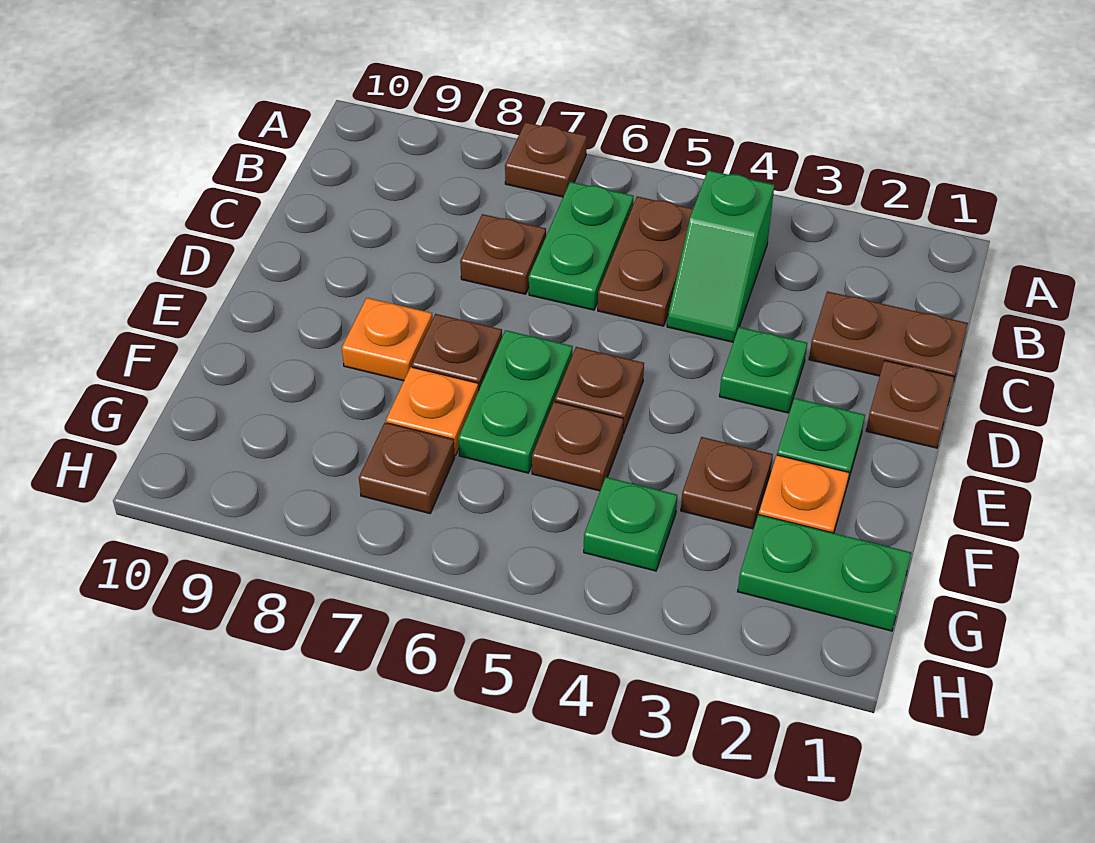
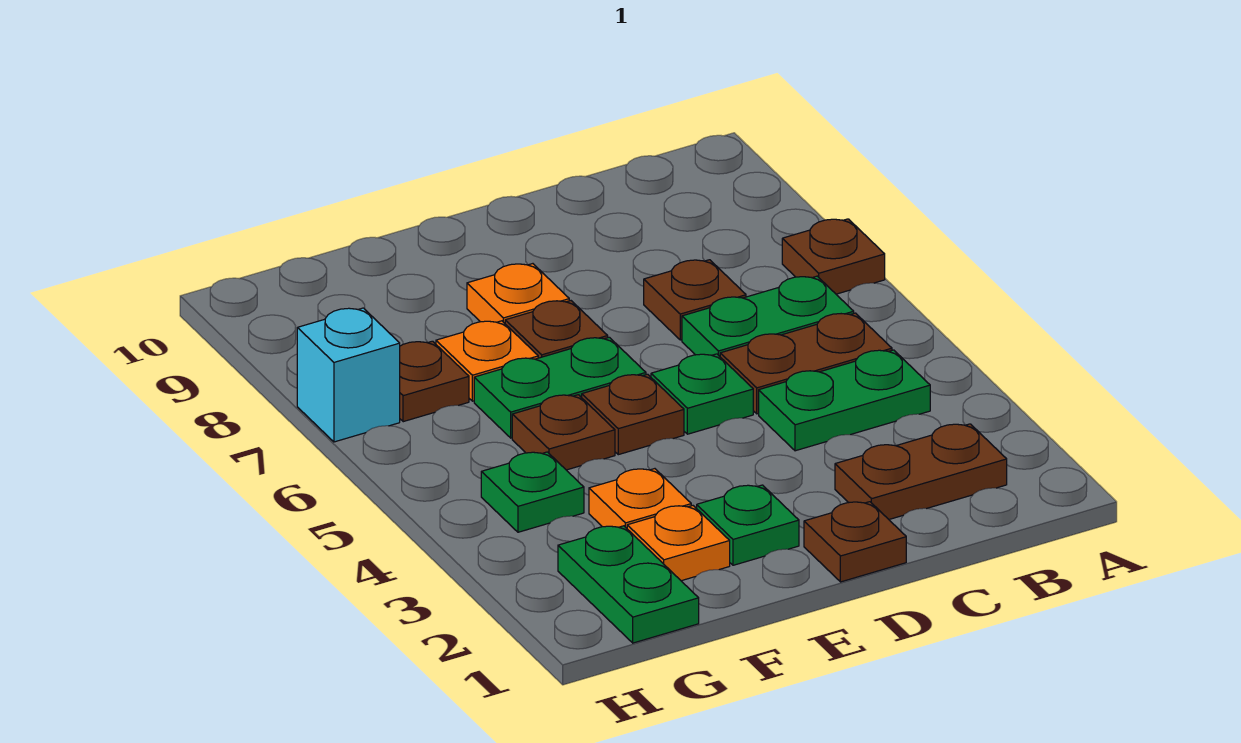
green 1x2 slope [667,170,774,342] -> green 1x2 plate [759,350,930,451]
brown 1x2 plate [809,291,968,376] -> brown 1x2 plate turned to [835,424,1007,519]
green 1x1 plate [719,327,807,413] -> green 1x1 plate moved to [651,354,753,434]
brown 1x1 plate [681,437,773,529] -> orange 1x1 plate [589,469,691,528]
none -> cyan 1x1 brick [297,308,400,442]

